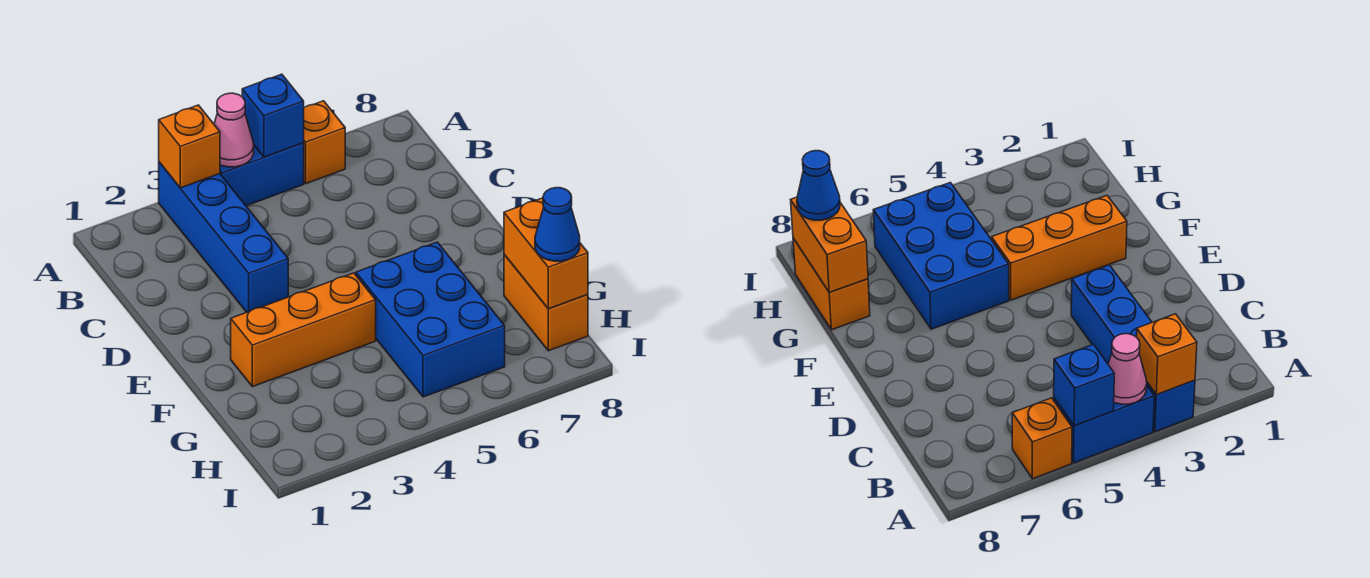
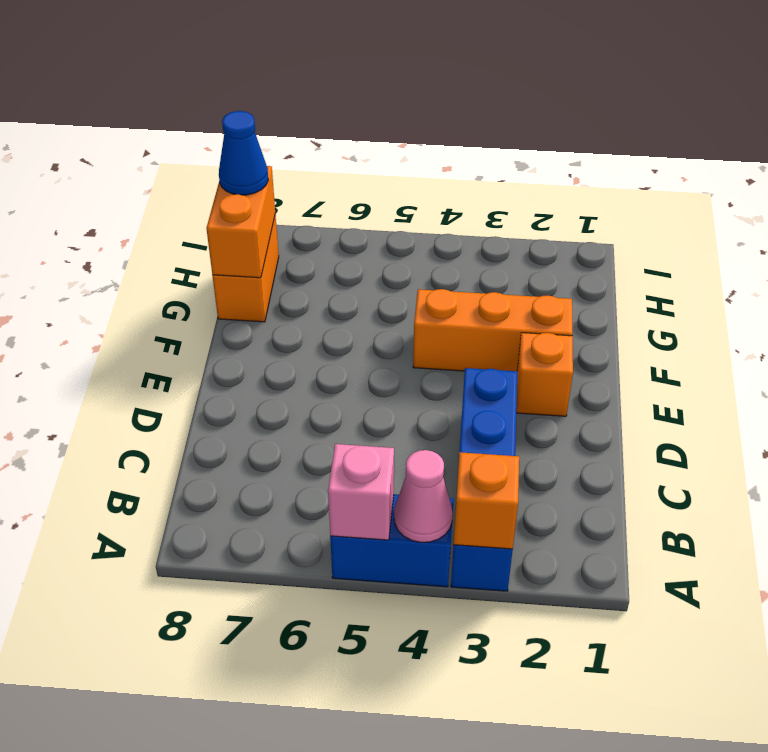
blue 1x1 brick [242,74,304,157] -> pink 1x1 brick [328,444,394,540]
orange 1x1 brick [304,101,345,184] -> orange 1x1 brick moved to [516,333,573,416]
blue 2x3 brick [356,242,505,397] -> none

